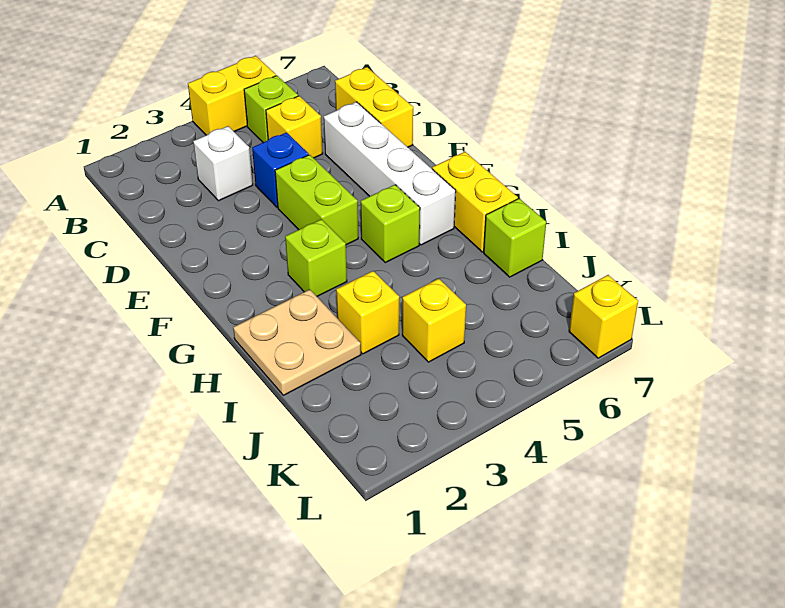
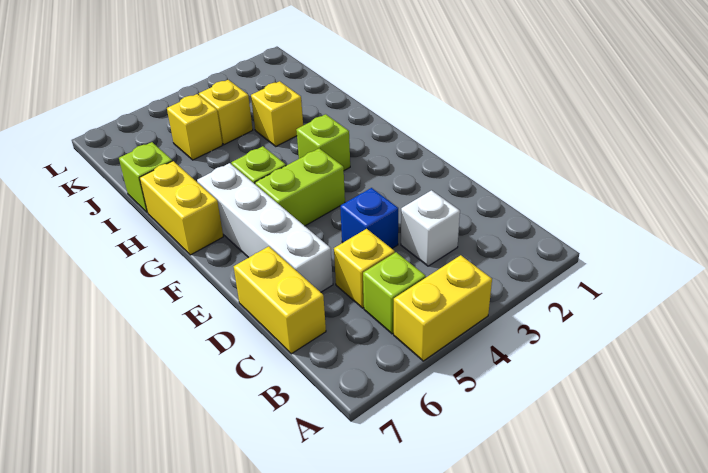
lime 1x2 brick [275,155,358,245] -> lime 1x2 brick turned to [255,148,345,226]
tan 2x2 plate [233,289,361,395] -> none
yellow 1x1 brick [569,275,638,358] -> yellow 1x1 brick moved to [167,94,222,160]

